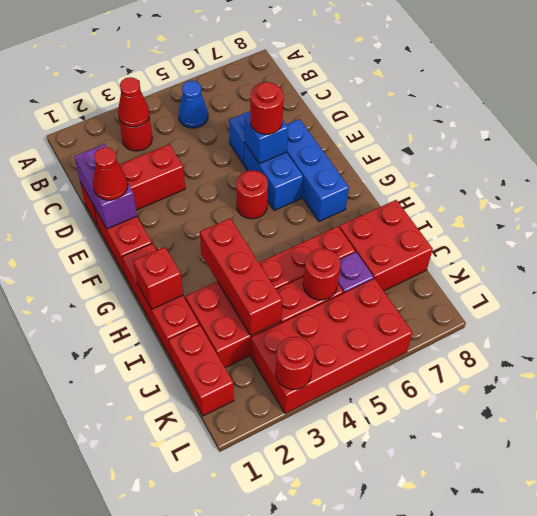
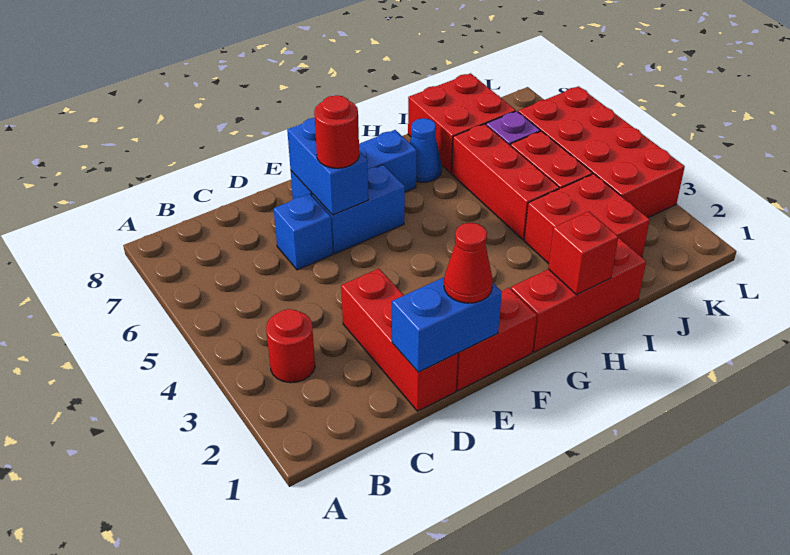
red 1x1 cone [118,77,149,127] -> none
blue 1x1 cone [179,81,208,128] -> blue 1x1 cone moved to [410,118,442,182]
purple 1x2 brick [74,144,137,229] -> blue 1x2 brick [392,277,502,372]
blue 1x1 brick [244,115,288,164] -> blue 1x2 brick [287,118,368,215]
red 1x1 round brick [236,171,268,219] -> none
red 1x3 brick [200,218,282,336] -> none
red 1x2 brick [169,325,234,416] -> none
red 1x1 round brick [303,248,341,300] -> none
red 1x1 round brick [276,337,314,390] -> none

